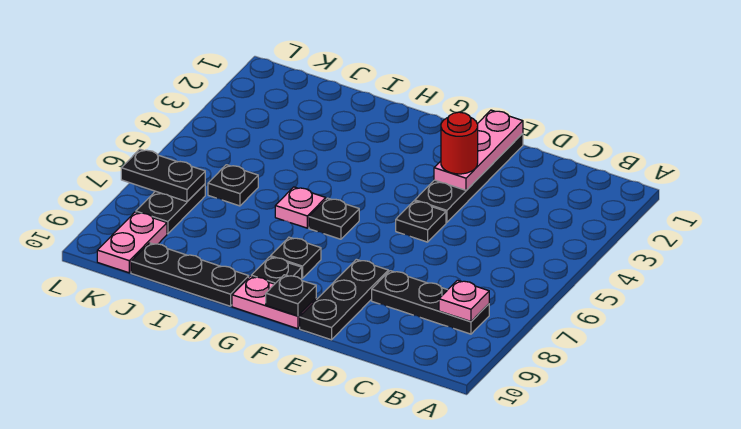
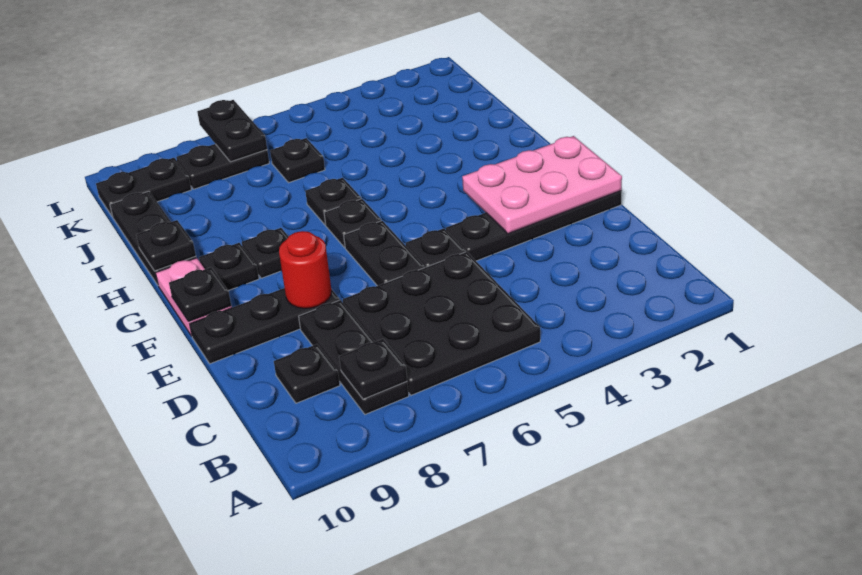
none -> black 3x3 plate [343,252,540,395]
pink 1x1 plate [439,280,489,321] -> black 1x1 plate [339,339,407,399]
none -> black 1x1 plate [274,344,340,403]
pink 1x3 plate [434,110,523,190] -> pink 2x3 plate [462,136,622,234]
red 1x1 round brick [441,112,478,174] -> red 1x1 round brick moved to [279,231,331,309]
none -> black 1x2 plate [344,221,425,286]
pink 1x1 plate [275,187,326,228] -> black 1x1 plate [305,178,361,225]
none -> black 1x1 plate [136,220,196,271]
pink 1x2 plate [97,212,167,273] -> black 1x2 plate [96,158,191,217]

